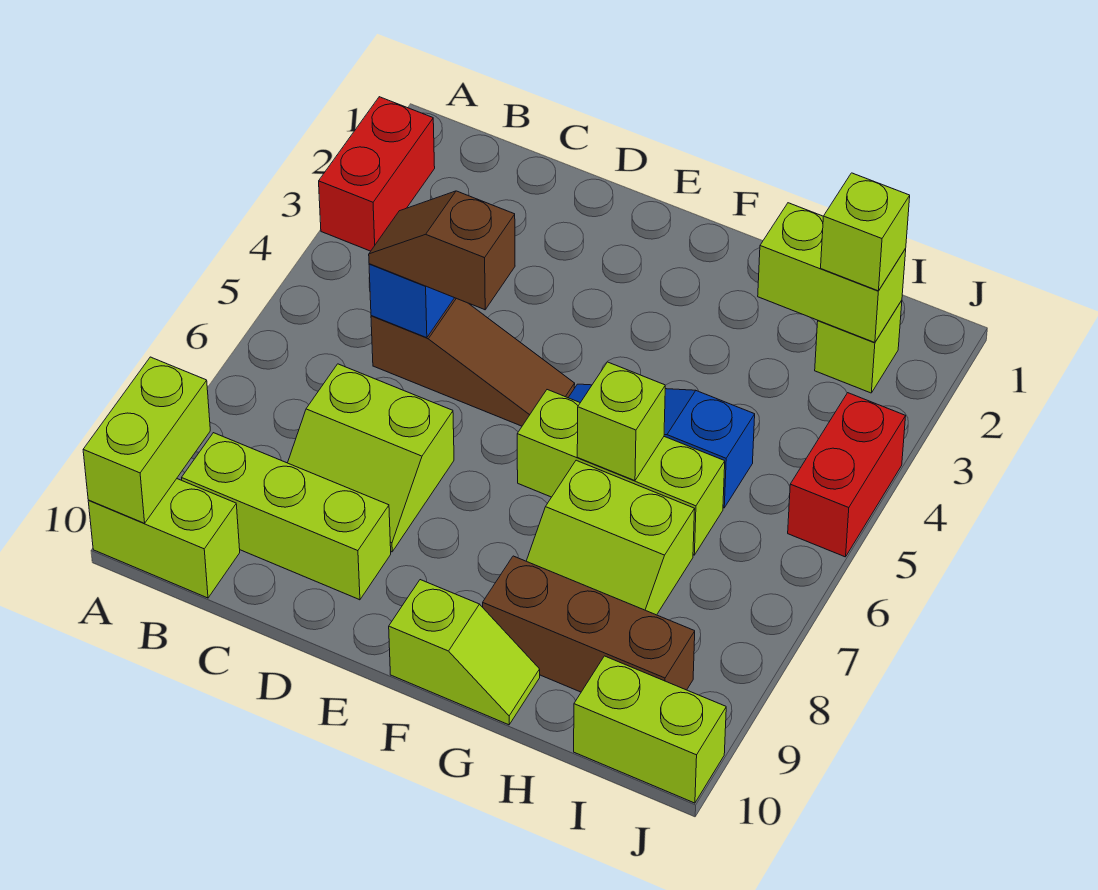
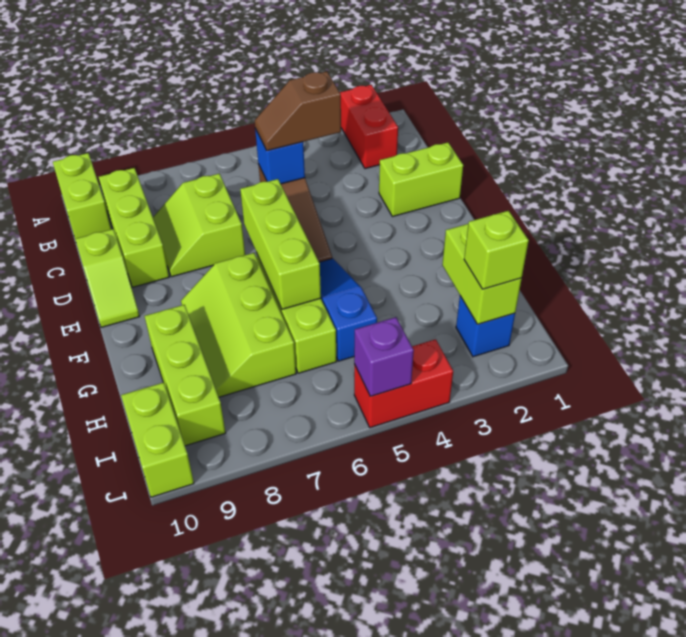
red 1x2 brick [319,97,435,251] -> red 1x2 brick turned to [340,85,398,169]
lime 1x2 brick [83,357,210,523] -> lime 1x2 brick moved to [379,142,463,217]
brown 1x2 slope [369,191,515,310] -> brown 1x2 slope turned to [254,71,341,151]
lime 1x2 slope [389,580,540,725] -> lime 1x2 slope moved to [75,229,140,327]
lime 1x1 brick [577,362,665,481] -> lime 1x3 brick [240,179,321,309]
lime 2x2 slope [527,460,695,615] -> lime 2x3 slope [181,253,296,397]
brown 1x3 brick [483,556,695,692] -> lime 1x3 brick [145,305,226,446]
lime 1x1 brick [815,300,902,393] -> blue 1x1 brick [456,296,515,357]
none -> purple 1x1 brick [354,317,414,396]

